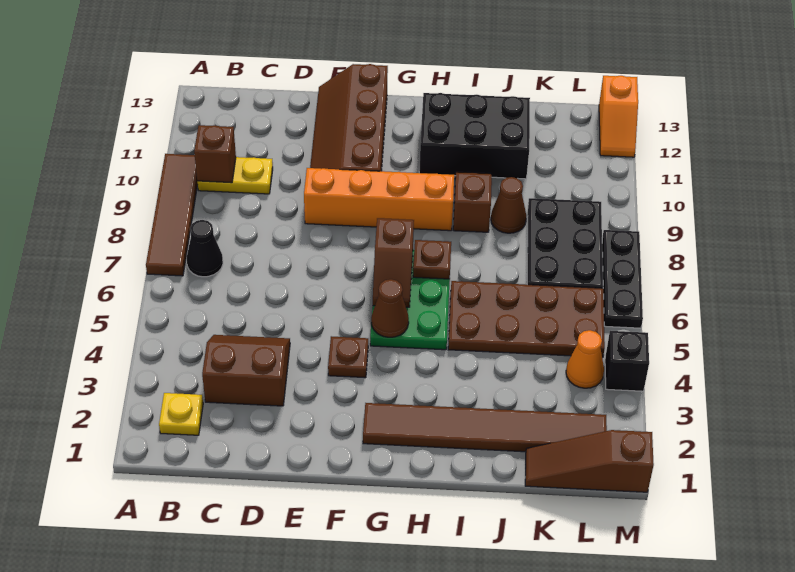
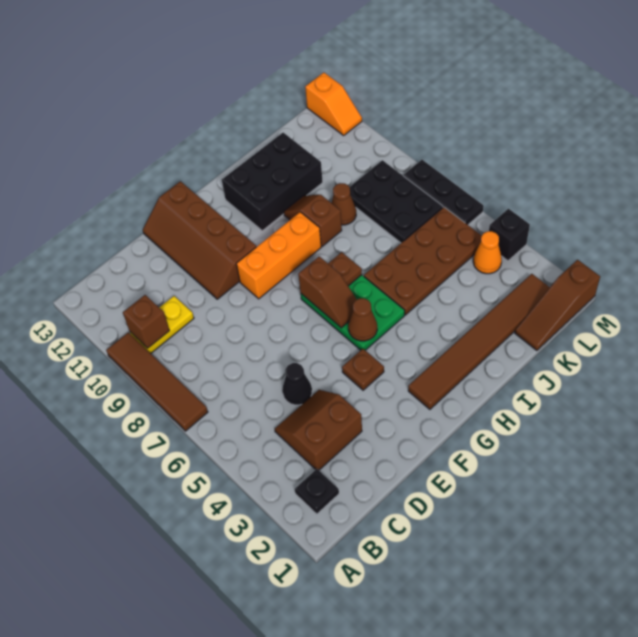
yellow 1x1 plate [159,393,203,435] -> black 1x1 plate [295,469,339,514]
black 1x1 cone [187,220,223,277] -> black 1x1 cone moved to [282,363,312,405]
orange 1x4 brick [304,168,454,231] -> orange 1x3 brick [236,212,321,299]

